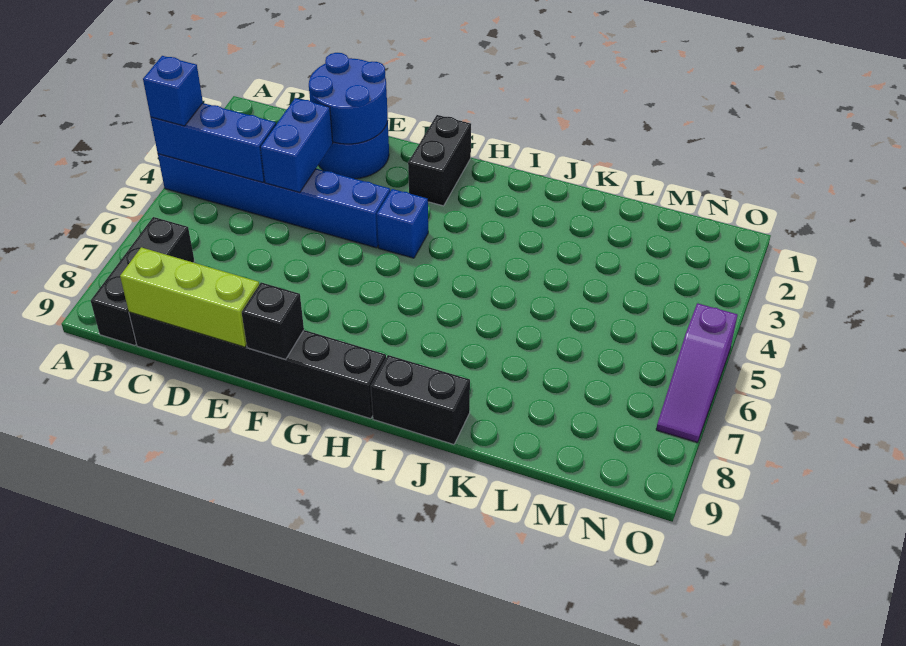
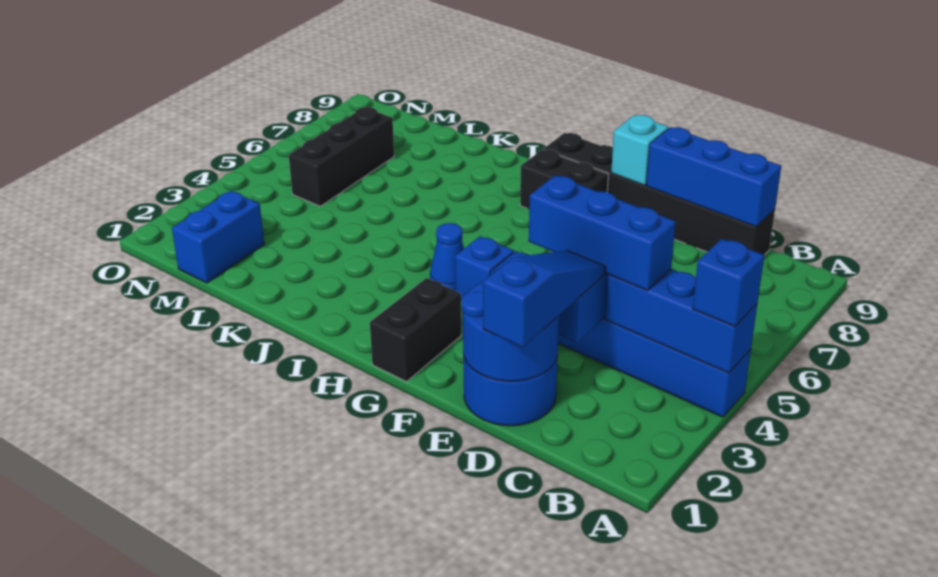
black 1x3 brick [91,217,194,346] -> black 1x3 brick moved to [289,107,394,206]
none -> blue 1x3 brick [529,175,676,291]
lime 1x3 brick [120,247,259,347] -> blue 1x3 brick [646,127,781,227]
none -> blue 1x3 slope [483,250,605,347]
black 1x1 brick [242,282,304,359] -> cyan 1x1 brick [611,115,668,185]
none -> blue 1x1 cone [430,223,464,291]
black 1x2 brick [371,355,470,444] -> black 1x2 brick moved to [520,149,608,209]
none -> blue 1x2 brick [172,191,264,283]
purple 1x3 slope [656,303,737,442] -> none

